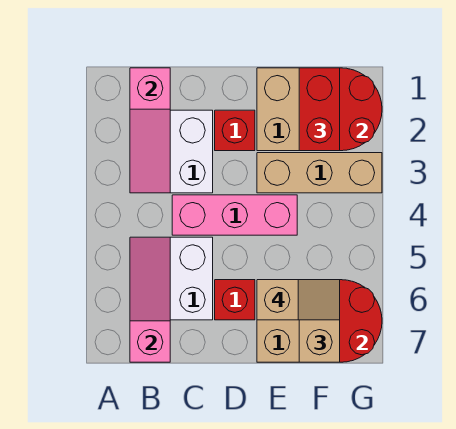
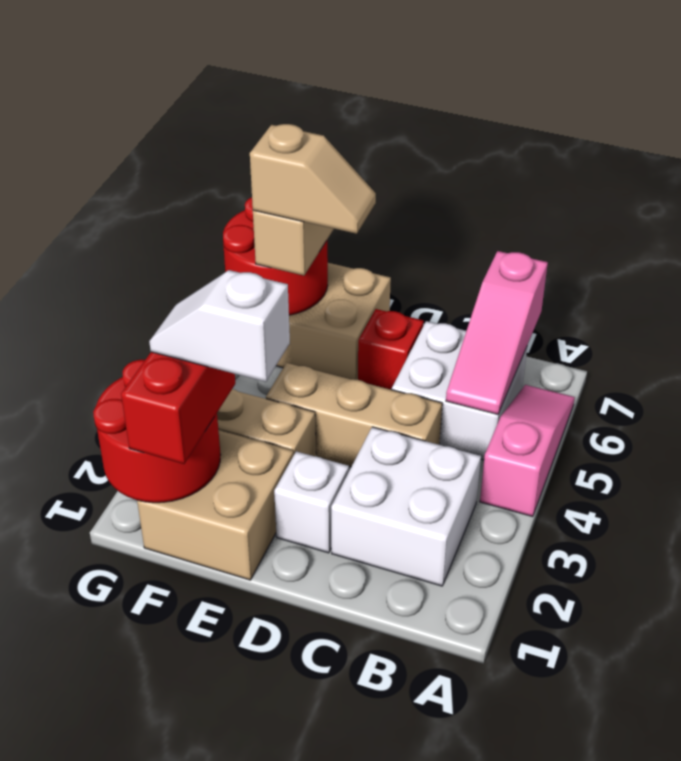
pink 1x3 slope [130,68,170,193] -> pink 1x3 slope moved to [480,385,575,517]
pink 1x3 brick [172,195,297,235] -> tan 1x3 brick [266,363,442,467]
red 1x1 brick [215,110,255,151] -> white 1x1 brick [274,451,349,553]
none -> white 1x2 slope [149,270,290,382]
tan 1x2 slope [257,280,340,320] -> tan 1x2 slope turned to [250,124,376,234]

